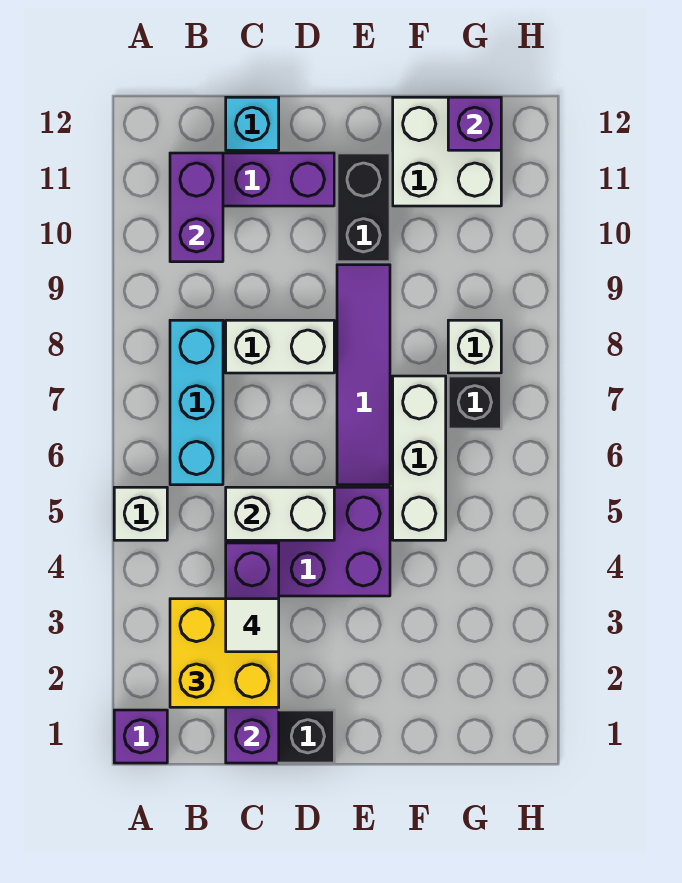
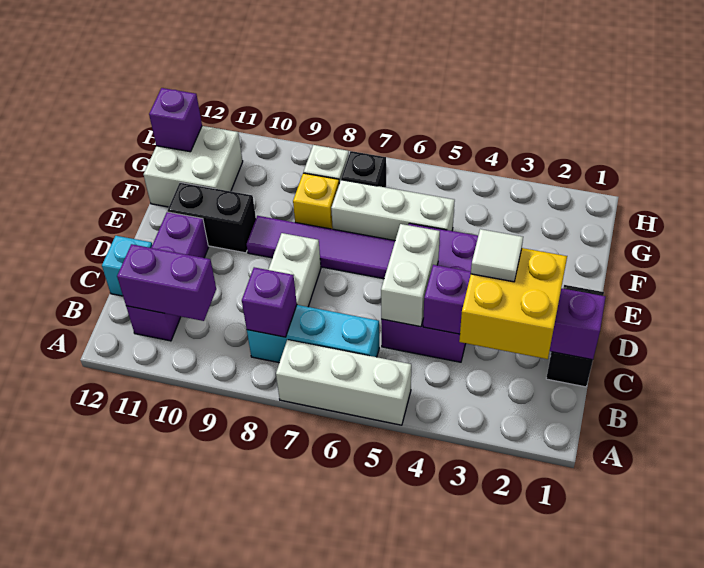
purple 1x1 brick [114,710,167,763] -> purple 1x1 brick moved to [242,267,297,337]
white 1x1 brick [114,487,167,540] -> white 1x3 brick [276,340,411,425]
none -> yellow 1x1 brick [293,173,339,229]

